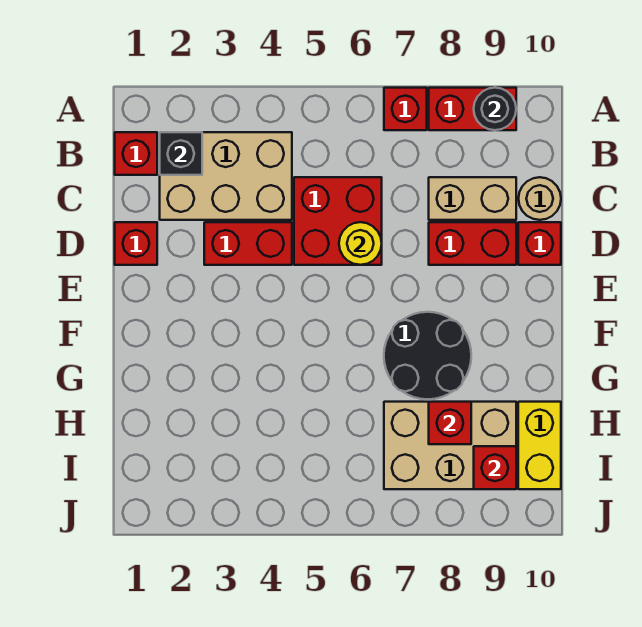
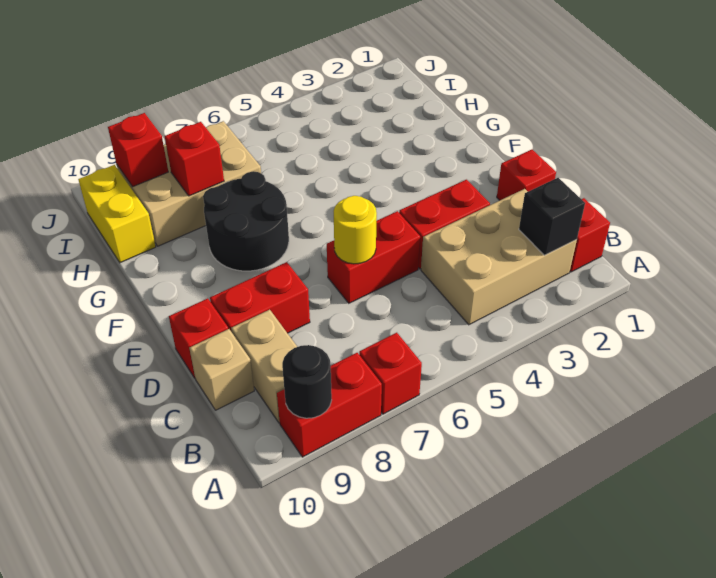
red 2x2 brick [294,177,382,265] -> red 1x2 brick [327,211,420,303]
tan 1x2 brick [429,177,516,220] -> tan 1x2 brick turned to [231,310,297,423]
tan 1x1 round brick [518,177,561,220] -> tan 1x1 brick [189,329,254,410]

